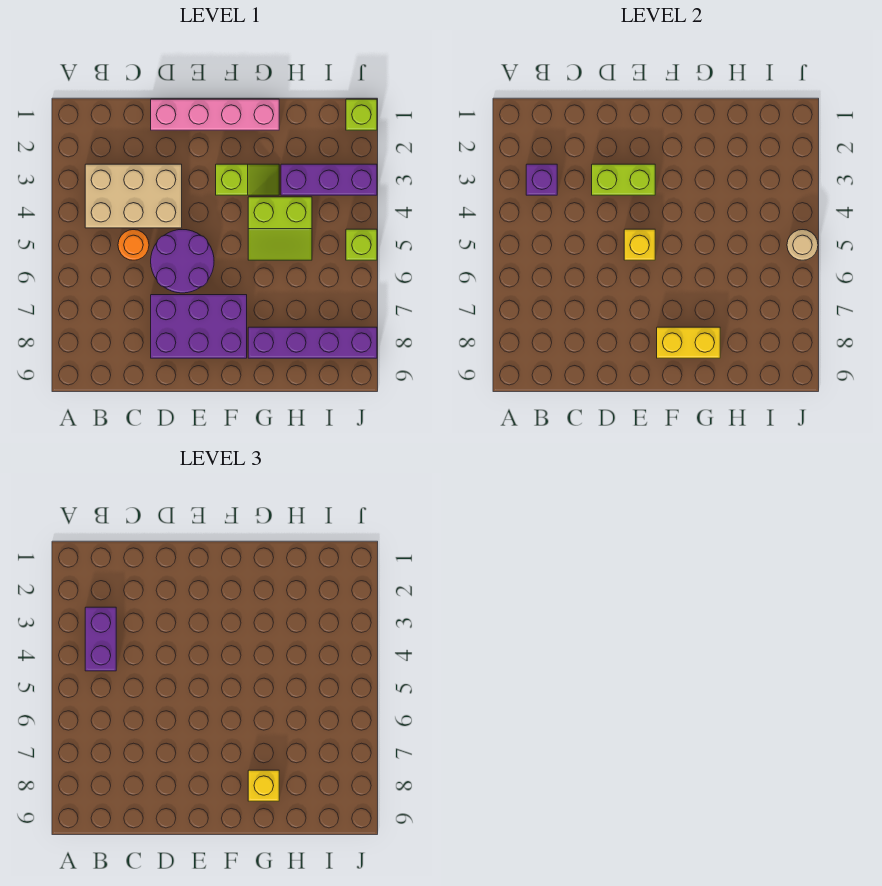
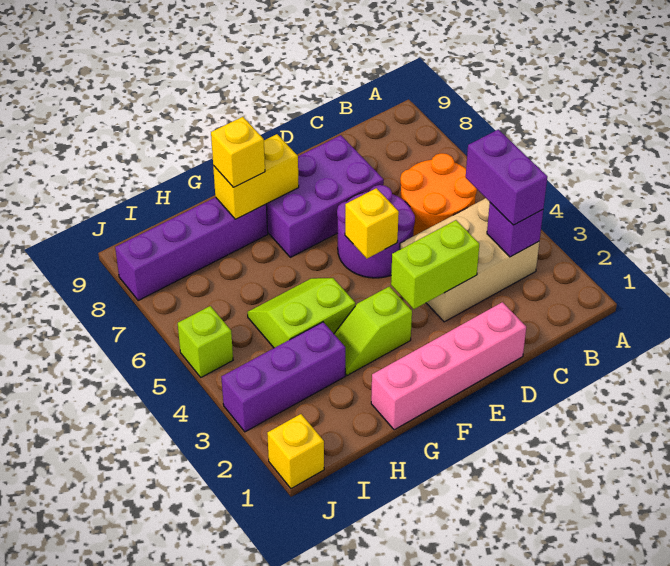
orange 1x1 round brick [118,230,149,260] -> orange 2x2 round brick [400,153,477,236]
lime 1x1 brick [346,99,377,130] -> yellow 1x1 brick [267,414,324,489]
tan 1x1 round brick [787,230,818,260] -> none

